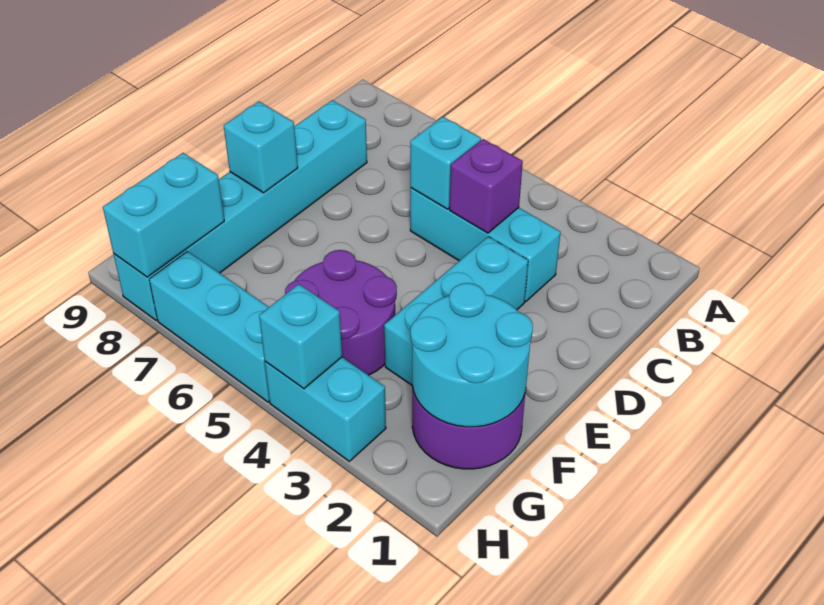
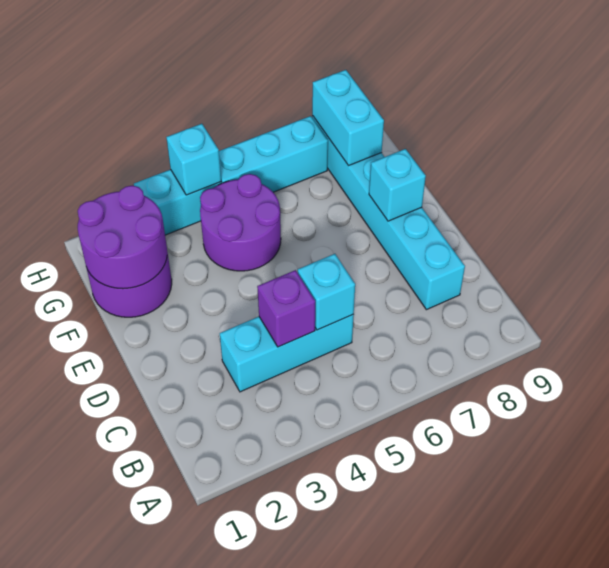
cyan 1x3 brick [384,237,528,385] -> none
cyan 2x2 round brick [411,283,533,427] -> purple 2x2 round brick [78,186,167,289]

